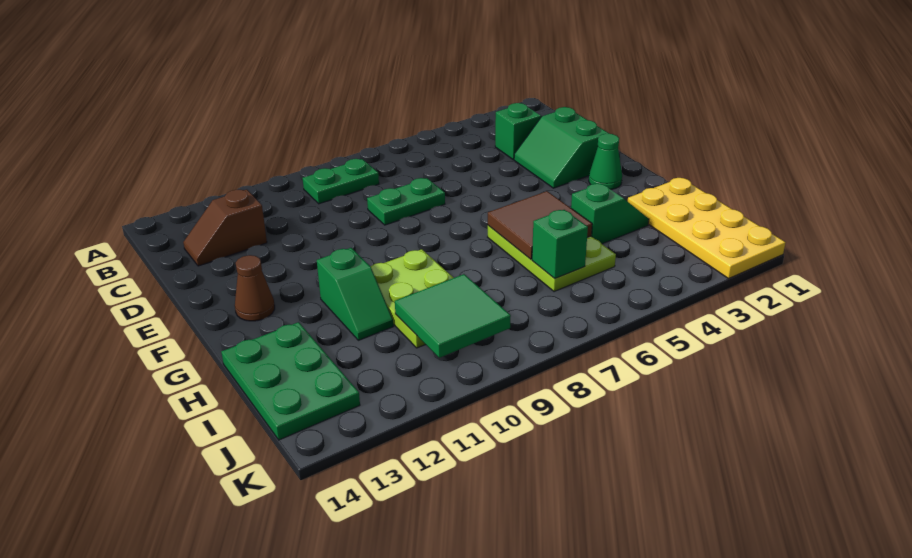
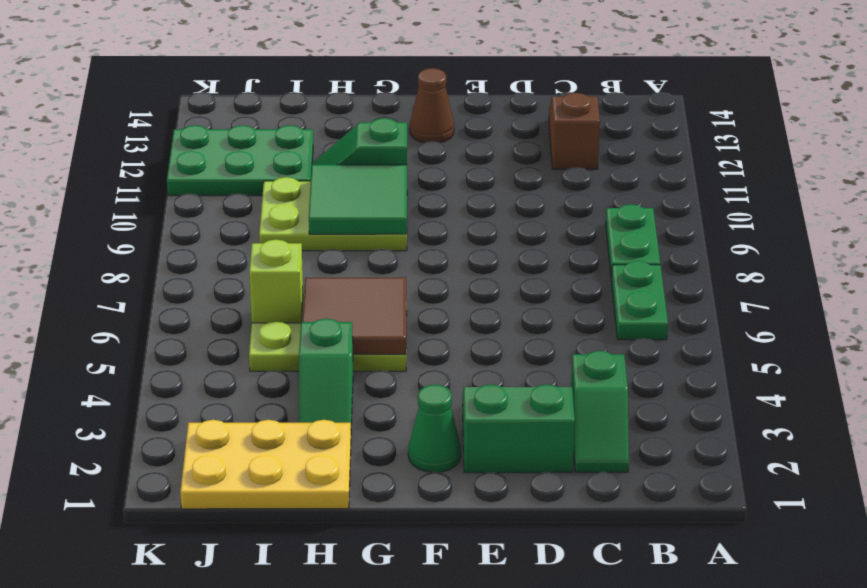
green 1x2 plate [367,178,445,225] -> green 1x2 plate moved to [611,261,668,340]
yellow 2x4 plate [628,178,786,279] -> yellow 2x3 plate [180,420,351,509]
green 2x3 plate [221,322,360,440] -> green 2x3 plate moved to [167,125,313,196]
green 1x1 brick [532,210,588,279] -> lime 1x1 brick [249,240,303,323]
green 2x2 tile [395,274,511,358] -> green 2x2 tile moved to [309,165,407,234]

